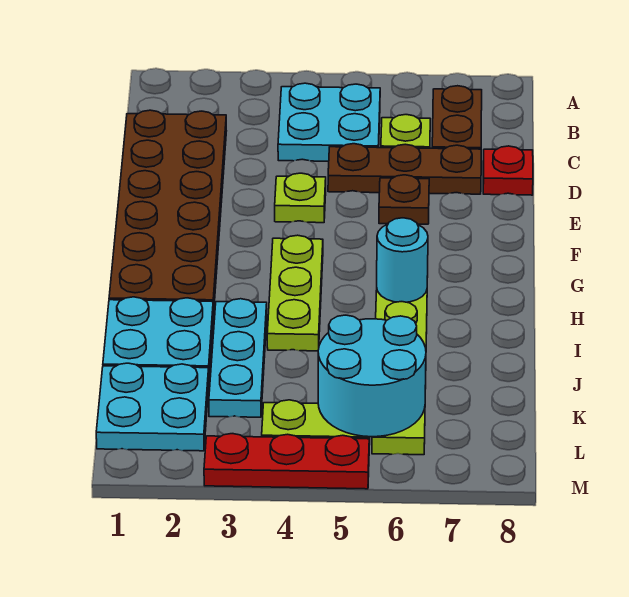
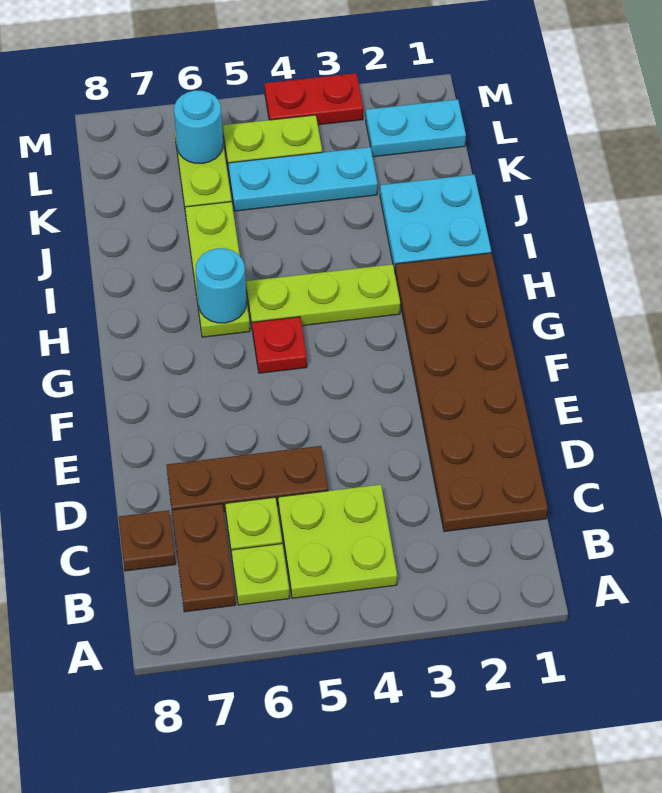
cyan 2x2 plate [278,83,380,161] -> lime 2x2 plate [278,485,397,598]
red 1x1 plate [483,146,533,195] -> red 1x1 plate moved to [252,317,307,373]
lime 1x1 plate [275,173,326,223] -> lime 1x1 plate moved to [231,544,290,605]
brown 1x1 plate [379,175,429,224] -> brown 1x1 plate moved to [119,510,176,571]
lime 1x3 plate [267,235,323,351] -> lime 1x3 plate turned to [246,264,400,331]
cyan 1x3 plate [209,299,267,417] -> cyan 1x3 plate turned to [228,147,378,211]
cyan 2x2 plate [96,363,209,451] -> cyan 1x2 plate [366,99,466,157]
cyan 2x2 round brick [318,315,426,437] -> cyan 1x1 round brick [174,90,223,164]
red 1x3 plate [204,434,369,489] -> red 1x2 plate [265,73,363,125]

